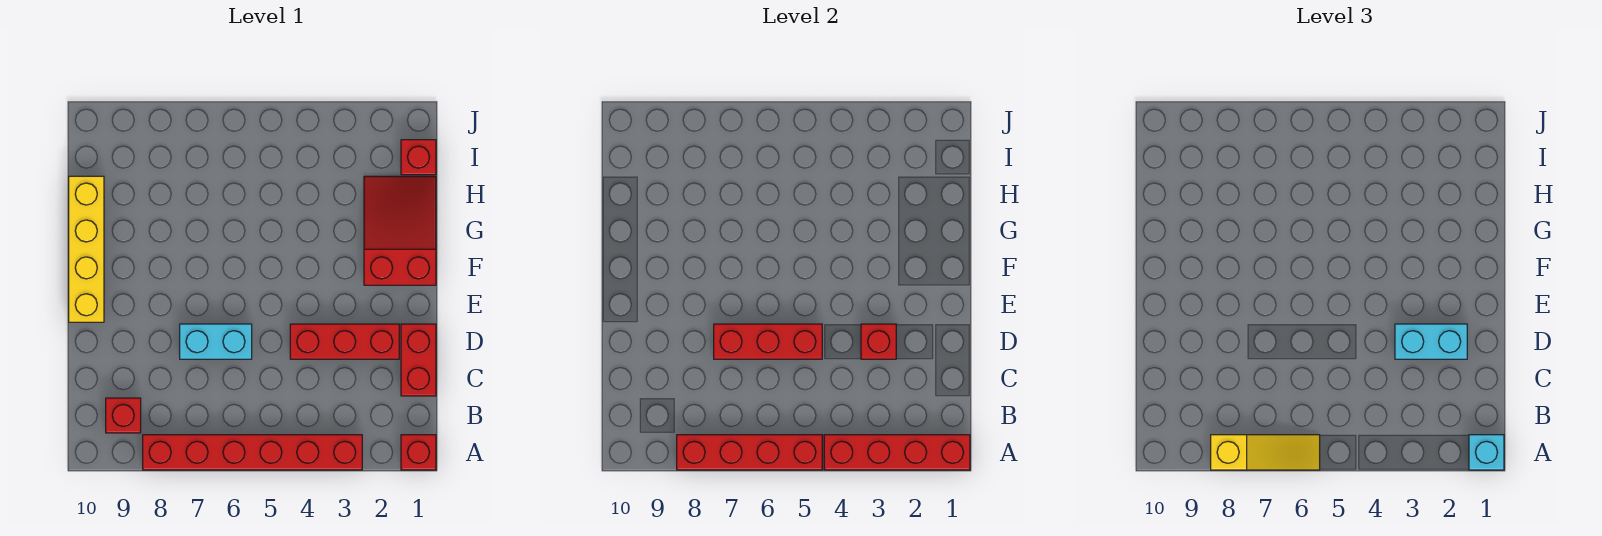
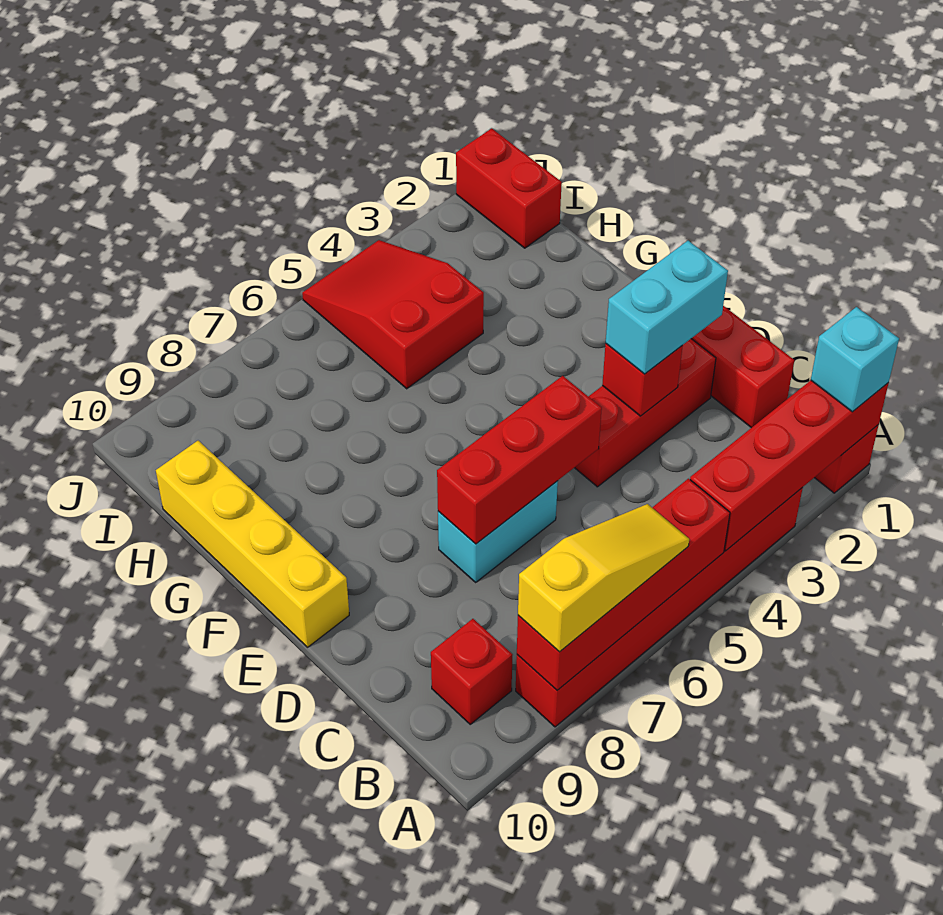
red 2x3 slope [364,176,436,285] -> red 2x3 slope moved to [302,240,484,389]
red 1x1 brick [401,140,436,175] -> red 1x2 brick [456,128,562,248]

